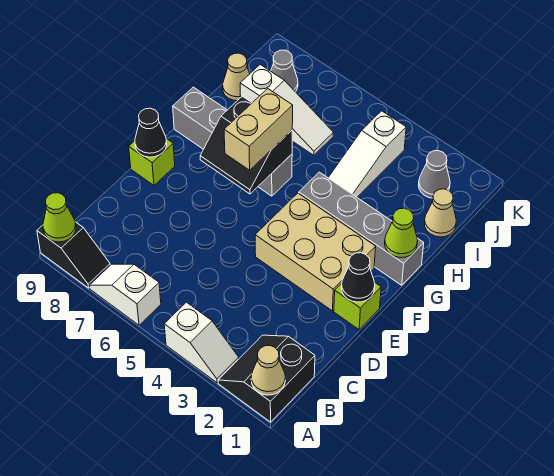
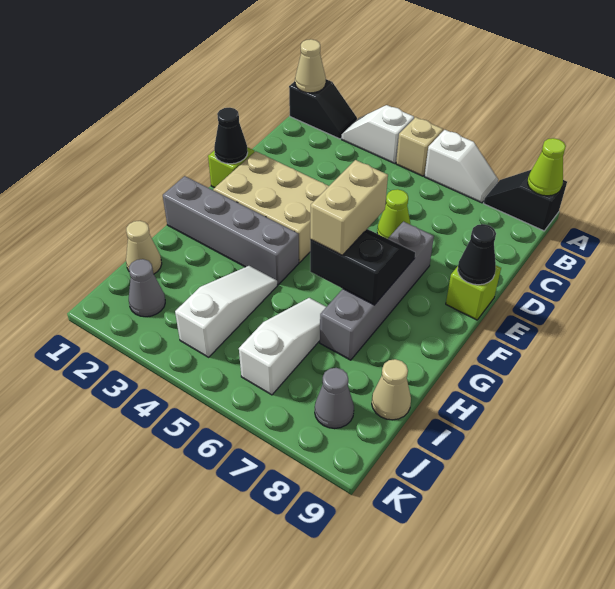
black 2x2 slope [218,335,315,422] -> black 1x2 slope [289,79,357,139]
none -> tan 1x1 brick [396,117,443,176]
lime 1x1 cone [385,208,418,258] -> lime 1x1 cone moved to [377,189,411,239]
grey 1x4 brick [173,87,292,196] -> grey 1x4 brick turned to [320,222,434,360]
white 1x3 slope [240,65,333,155] -> white 1x3 slope turned to [239,298,326,395]

